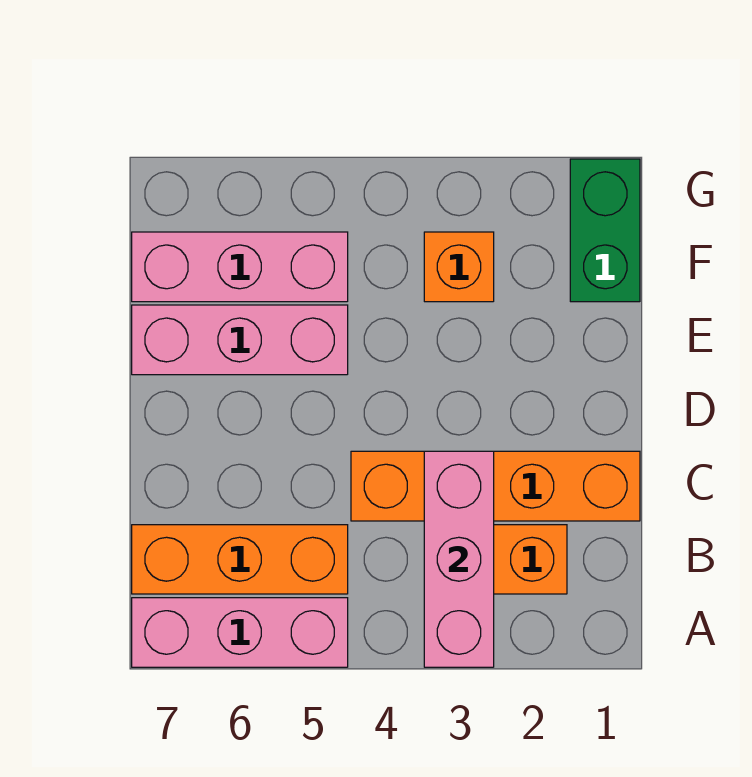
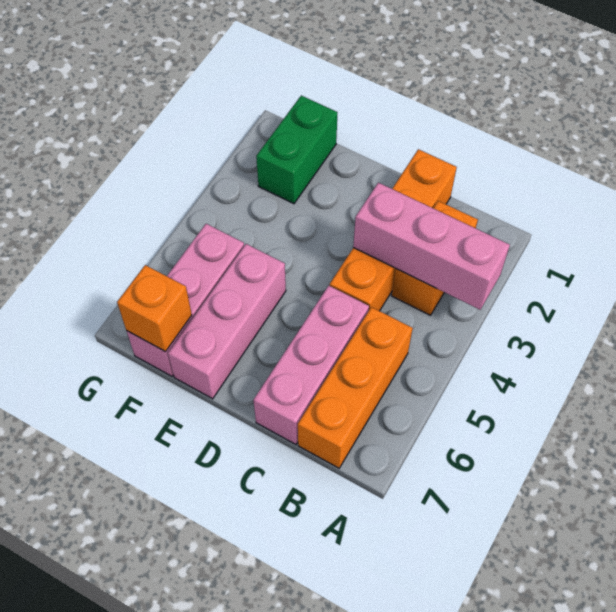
pink 1x3 brick [132,598,348,667] -> pink 1x3 brick moved to [253,286,369,445]
green 1x2 brick [570,159,640,302] -> green 1x2 brick turned to [256,96,337,204]
orange 1x1 brick [424,232,494,302] -> orange 1x1 brick moved to [117,265,192,352]

